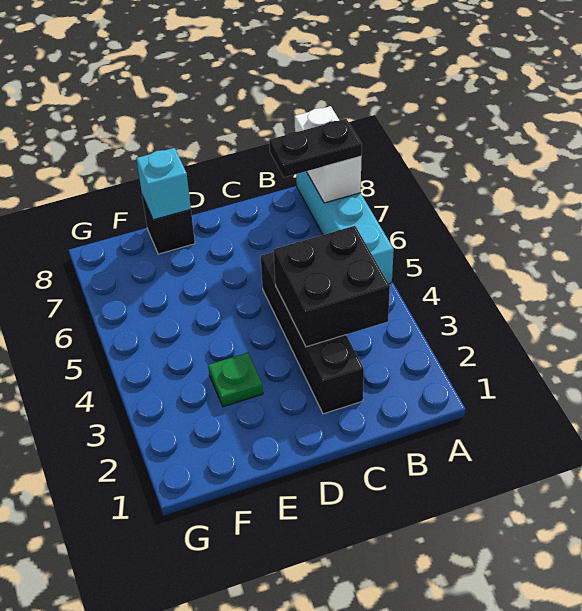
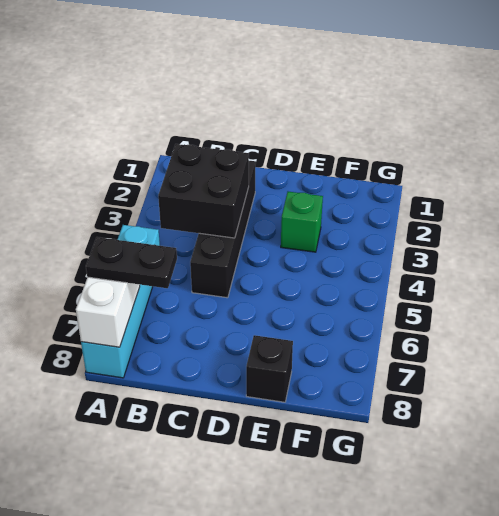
green 1x1 plate [208,353,263,407] -> green 1x1 brick [281,192,323,252]
cyan 1x1 brick [136,148,191,220] -> none

